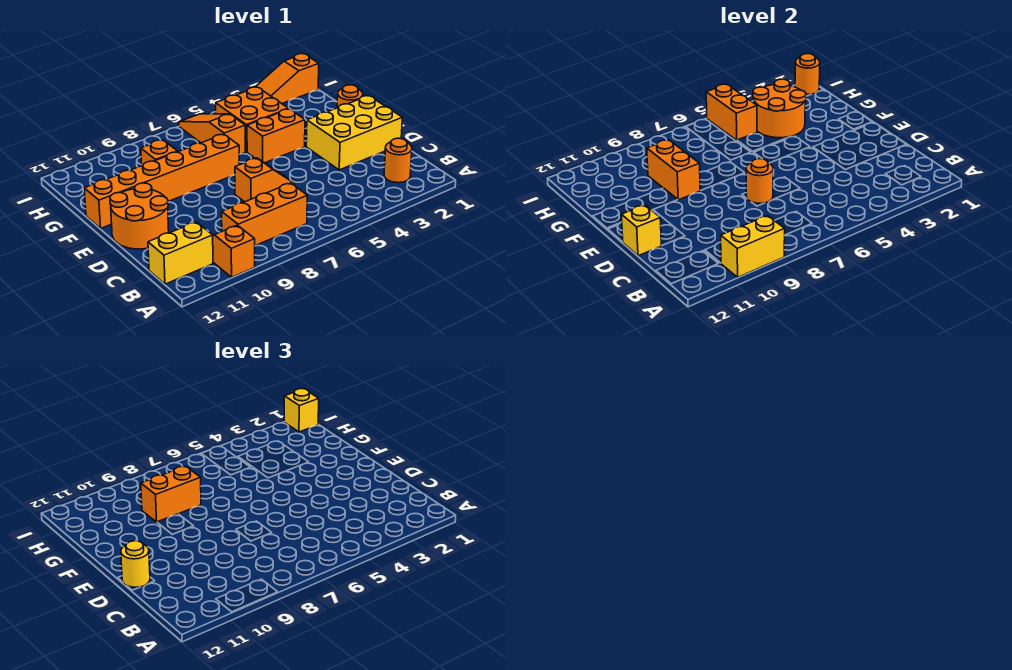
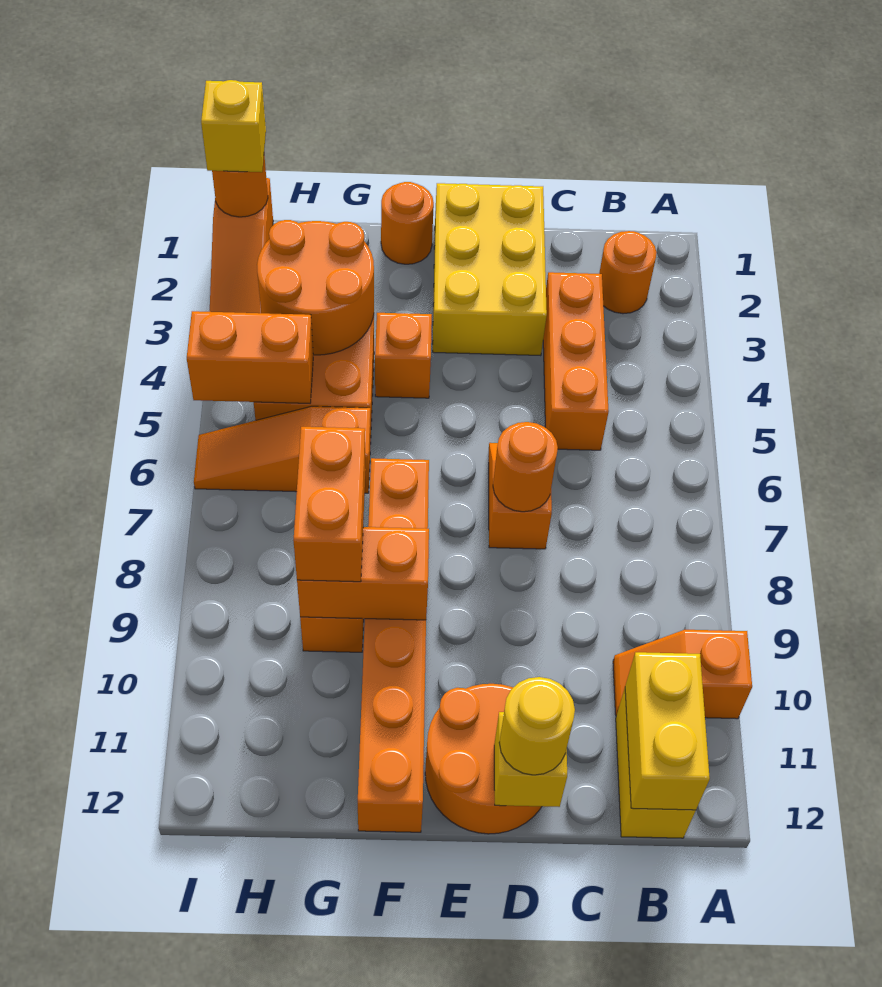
yellow 1x2 brick [721,216,785,277] -> yellow 1x2 brick moved to [625,652,710,810]
orange 1x3 brick [222,183,307,246] -> orange 1x3 brick moved to [543,272,609,450]
orange 1x2 brick [247,109,305,163] -> orange 1x1 brick [375,313,432,398]

